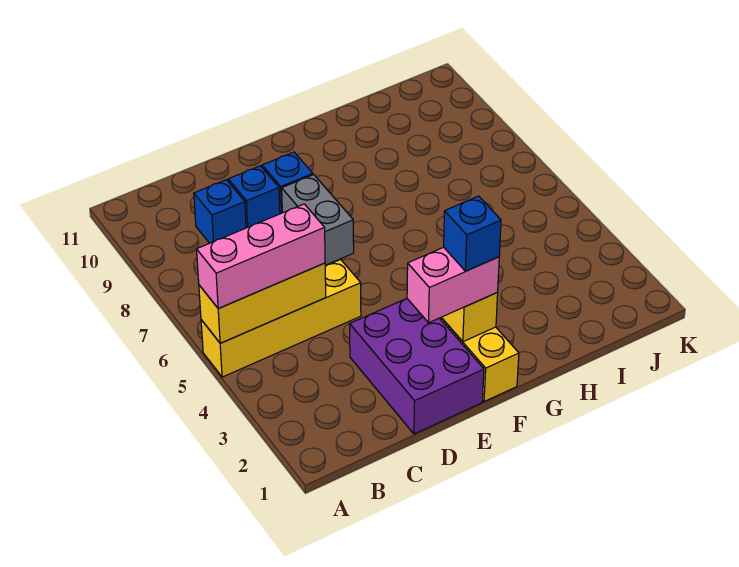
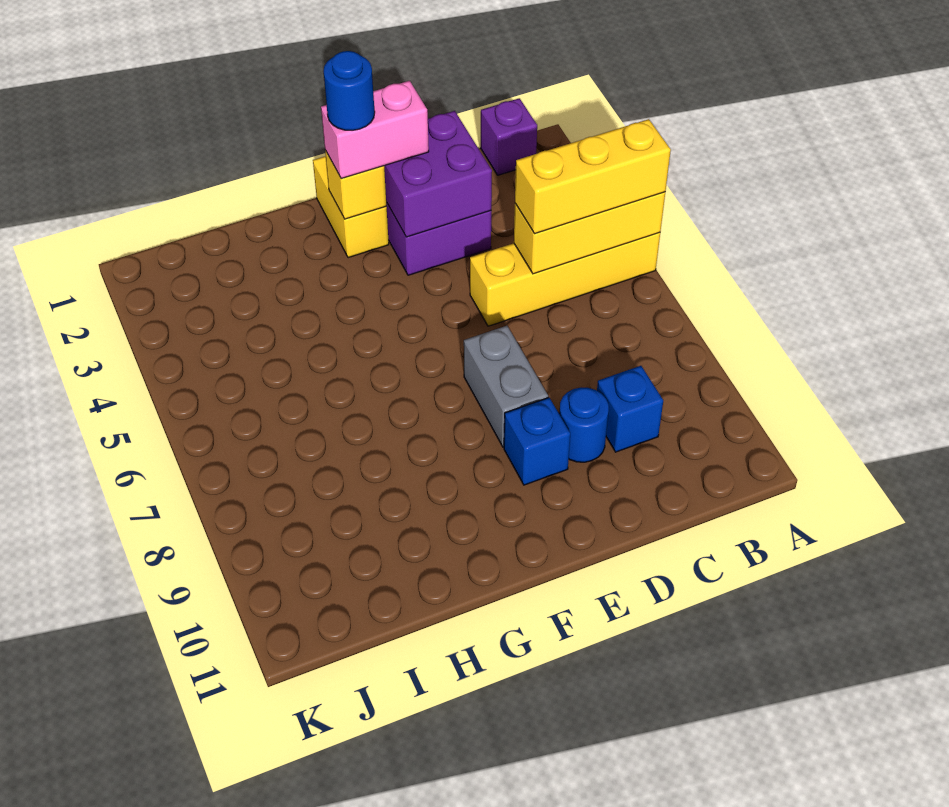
pink 1x3 brick [197,204,325,308] -> yellow 1x3 brick [515,119,671,234]
none -> purple 1x1 brick [481,98,537,175]
none -> purple 2x2 brick [384,111,492,237]
blue 1x1 brick [228,166,280,228] -> blue 1x1 round brick [559,388,609,462]
blue 1x1 brick [444,196,501,271] -> blue 1x1 round brick [324,51,375,130]

